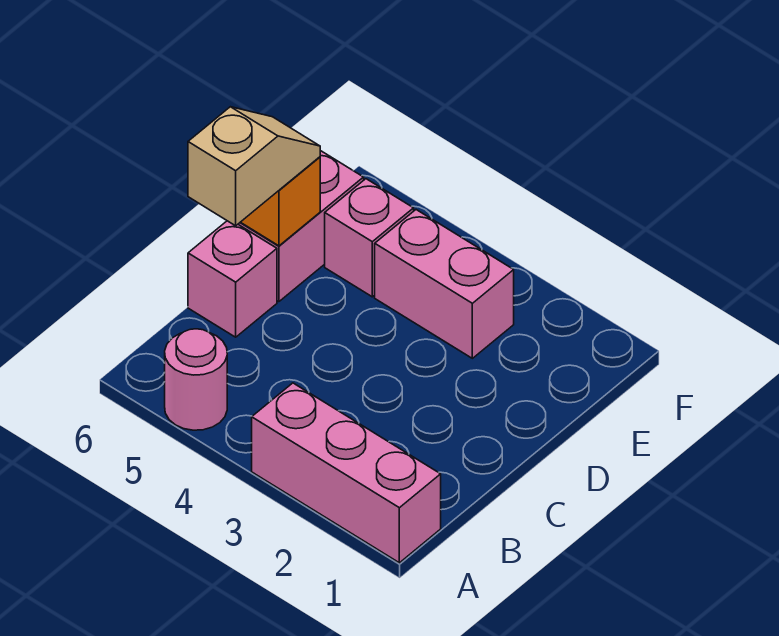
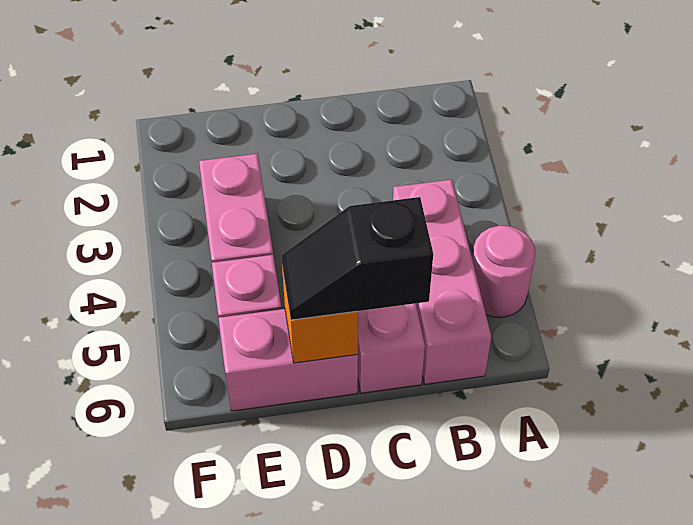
pink 1x3 brick [252,383,441,563] -> pink 1x3 brick moved to [393,180,491,384]
tan 1x2 slope [188,107,320,226] -> black 1x2 slope [281,197,433,320]

